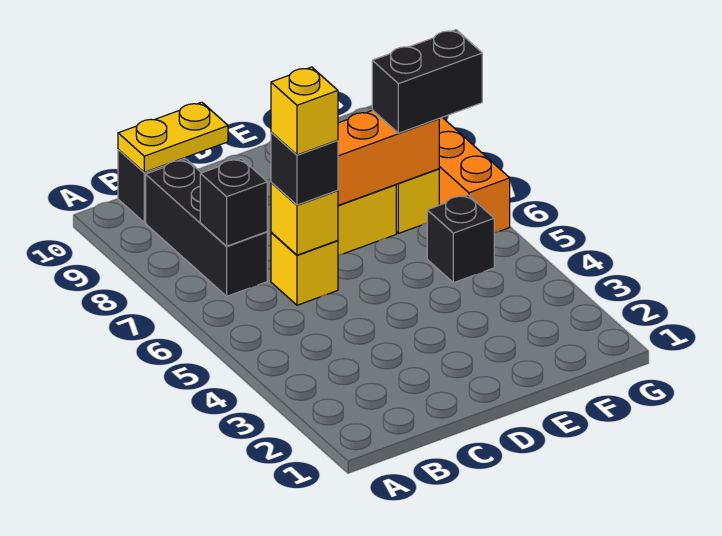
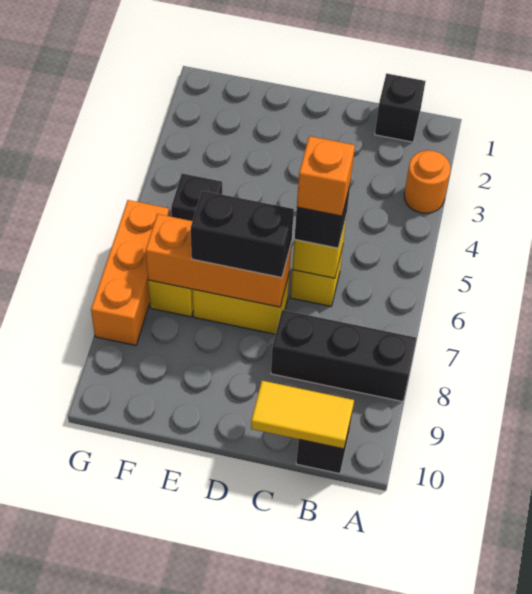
none -> orange 1x1 round brick [404,150,450,213]
black 1x3 brick [146,159,267,296] -> black 1x3 brick turned to [271,310,416,402]
black 1x1 brick [200,159,267,246] -> black 1x1 brick moved to [375,73,425,142]
yellow 1x2 plate [118,102,228,172] -> yellow 1x2 tile [251,381,354,449]
yellow 1x1 brick [271,67,338,155] -> orange 1x1 brick [297,136,355,216]
black 1x2 brick [372,30,482,133] -> black 1x2 brick moved to [191,191,294,278]

